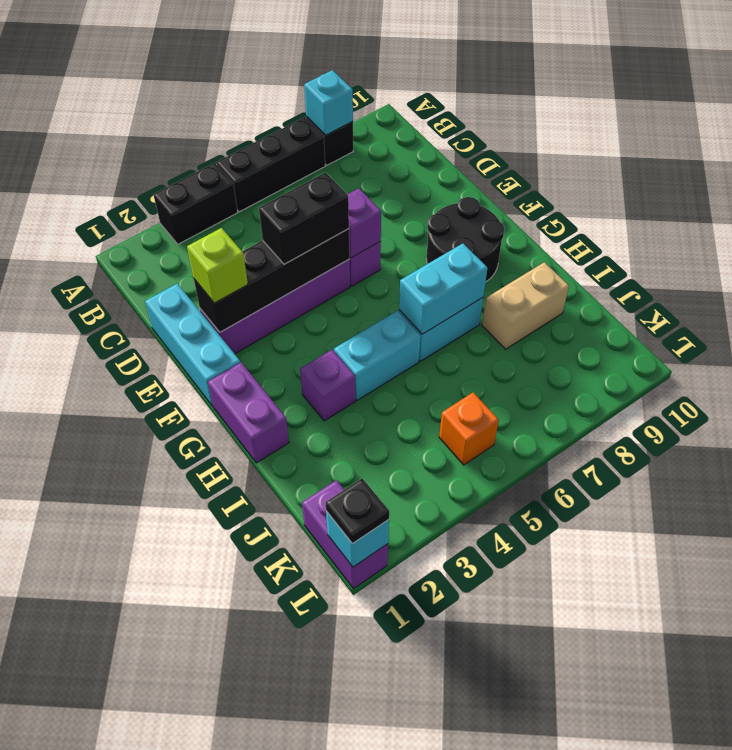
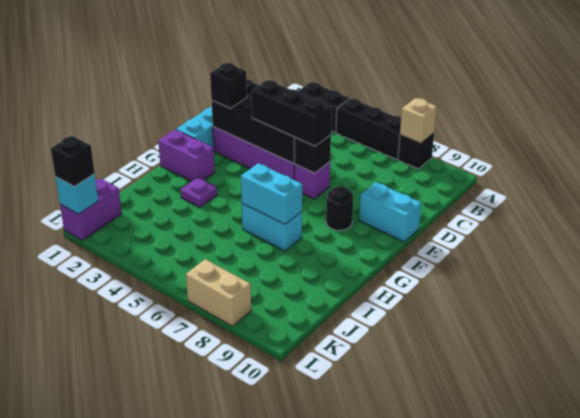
cyan 1x1 brick [304,70,353,135] -> tan 1x1 brick [400,98,437,143]
black 1x4 brick [194,229,350,332] -> black 2x4 brick [212,79,294,163]
lime 1x1 brick [187,228,248,303] -> black 1x1 brick [210,63,247,108]
black 1x2 brick [259,172,349,264] -> black 1x3 brick [251,80,332,146]
purple 1x1 brick [348,188,381,258] -> black 1x1 brick [294,135,331,173]
black 2x2 round brick [426,197,504,281] -> black 1x1 round brick [326,186,353,230]
purple 1x2 brick [208,362,289,463] -> purple 1x2 brick turned to [158,130,215,181]
purple 1x1 brick [300,350,355,421] -> purple 1x1 plate [180,178,217,207]
cyan 1x2 brick [334,311,421,400] -> cyan 1x2 brick moved to [359,182,421,242]
tan 1x2 brick [482,262,569,349] -> tan 1x2 brick moved to [186,259,251,326]
orange 1x1 brick [439,392,499,465] -> none
black 1x1 plate [326,478,389,544] -> black 1x1 brick [51,136,95,187]

